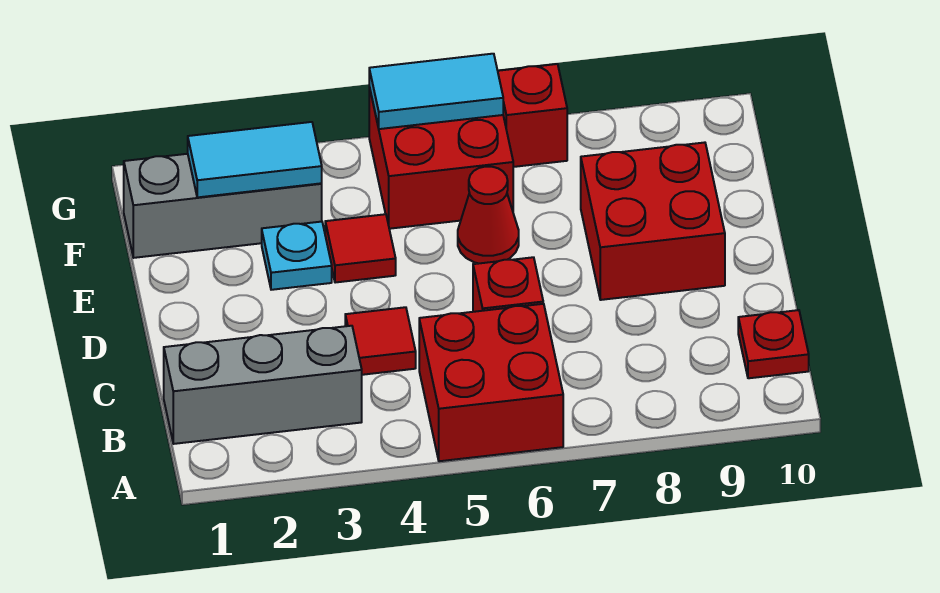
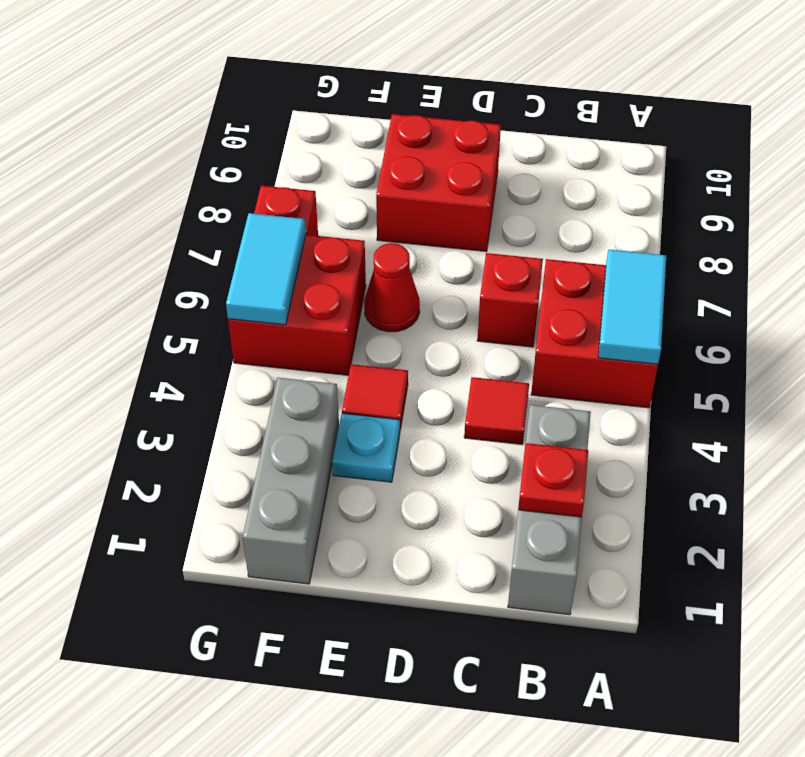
red 1x1 plate [738,310,809,378] -> red 1x1 plate moved to [518,443,588,517]
cyan 1x2 tile [188,122,322,197] -> cyan 1x2 tile moved to [598,250,666,364]

